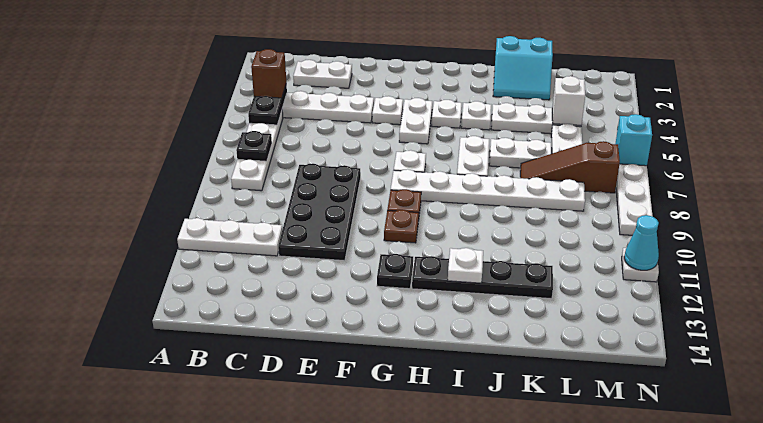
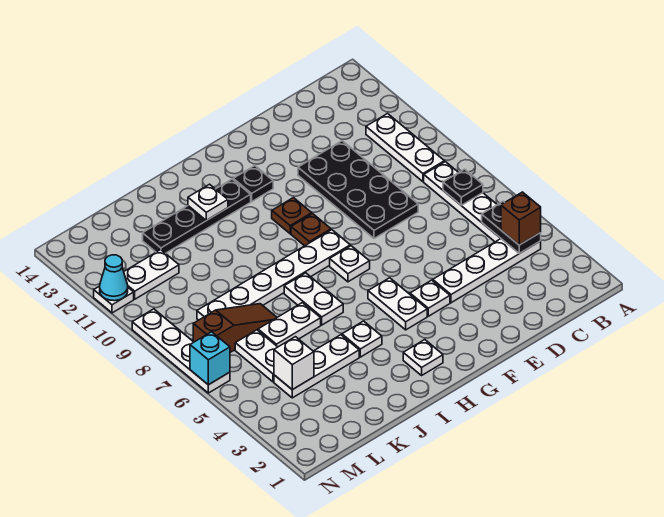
white 1x3 plate [177,218,282,256] -> white 1x3 plate turned to [366,114,444,182]
white 1x2 plate [293,60,352,88] -> white 1x2 plate moved to [124,250,179,299]
white 1x1 plate [432,100,462,128] -> white 1x1 plate moved to [403,340,443,375]
cyan 2x2 slope [493,36,553,100] -> none

